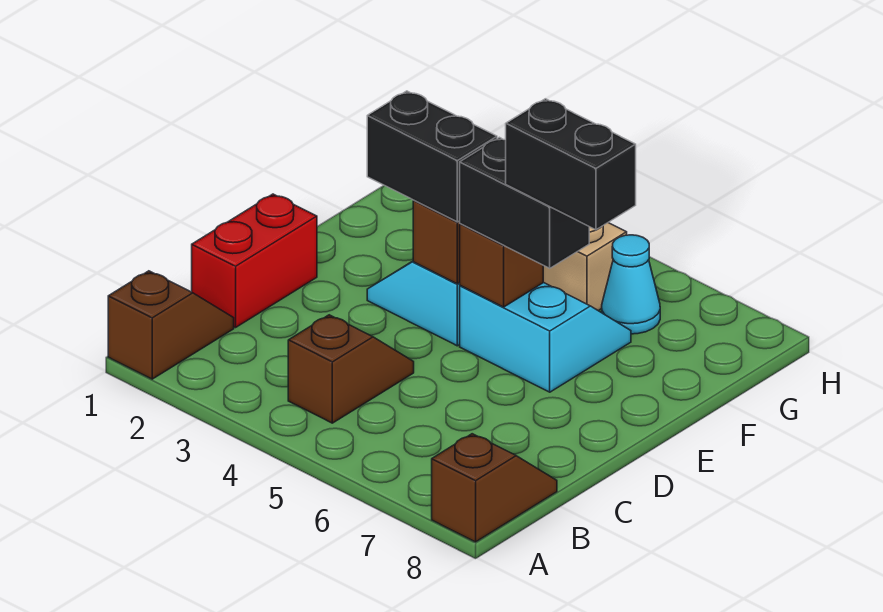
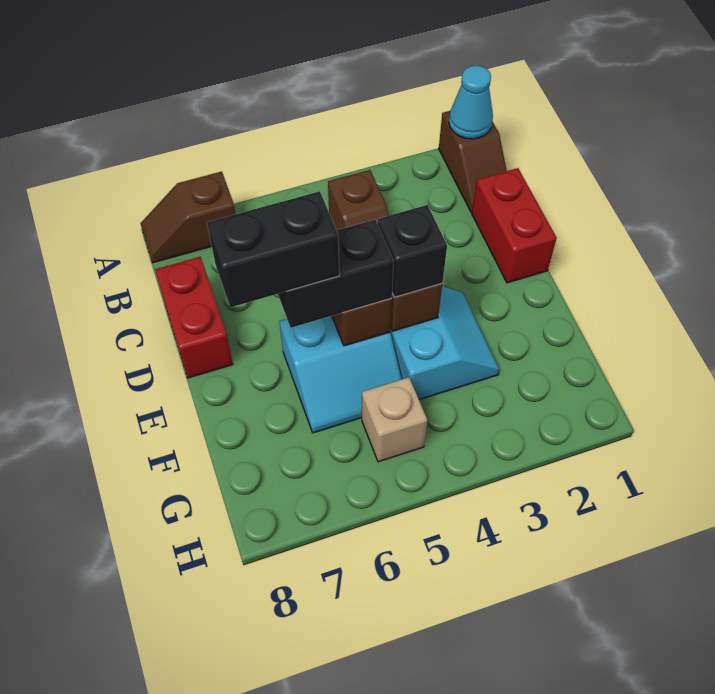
brown 1x2 slope [432,434,557,542] -> brown 1x2 slope turned to [141,172,236,263]
none -> red 1x2 brick [155,257,233,378]
black 1x2 brick [367,91,497,222] -> black 1x1 brick [378,205,447,297]
cyan 1x1 cone [602,235,660,334] -> cyan 1x1 cone moved to [449,66,493,139]

